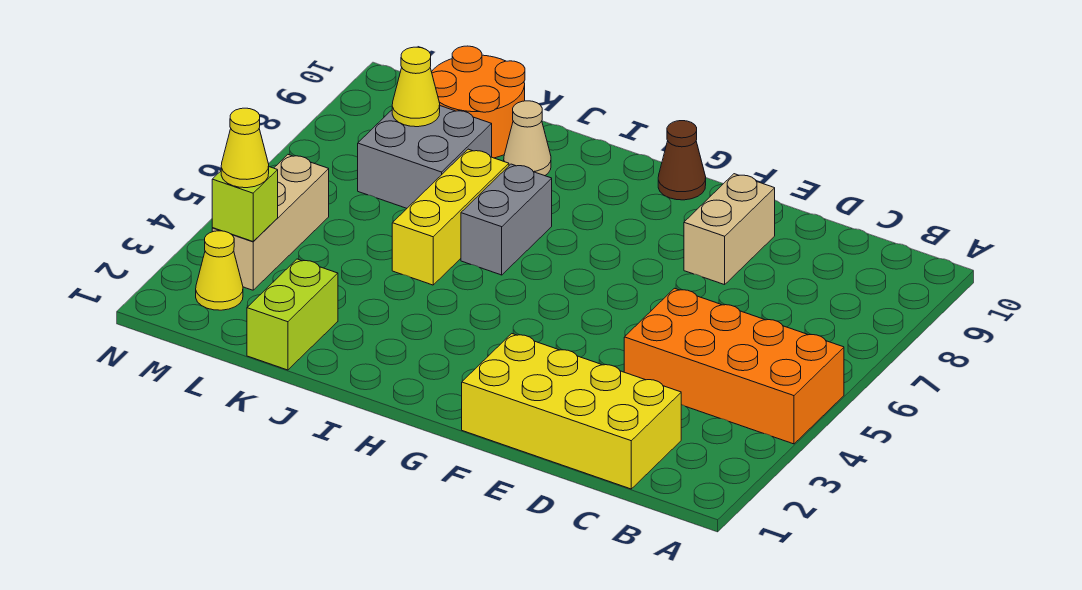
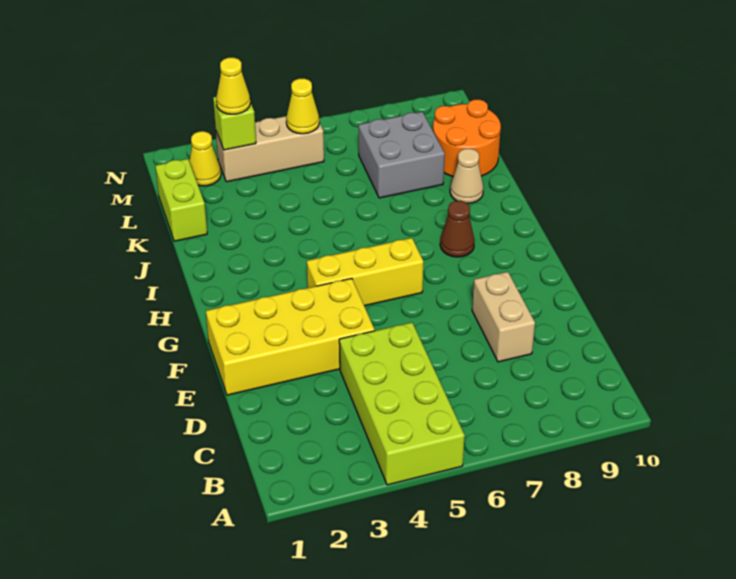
orange 2x4 brick [624,288,844,444] -> lime 2x4 brick [339,322,465,485]
yellow 2x4 brick [462,334,681,489] -> yellow 2x4 brick turned to [206,278,375,395]
tan 1x2 brick [684,174,775,285] -> tan 1x2 brick turned to [472,272,535,362]
brown 1x1 cone [658,121,706,200] -> brown 1x1 cone moved to [440,201,475,257]
grey 1x2 brick [461,164,552,275] -> none
yellow 1x3 brick [392,149,509,285] -> yellow 1x3 brick moved to [307,238,423,306]
lime 1x2 brick [247,259,338,370] -> lime 1x2 brick turned to [155,159,207,241]
yellow 1x1 cone [392,47,440,127] -> yellow 1x1 cone moved to [286,79,319,134]

